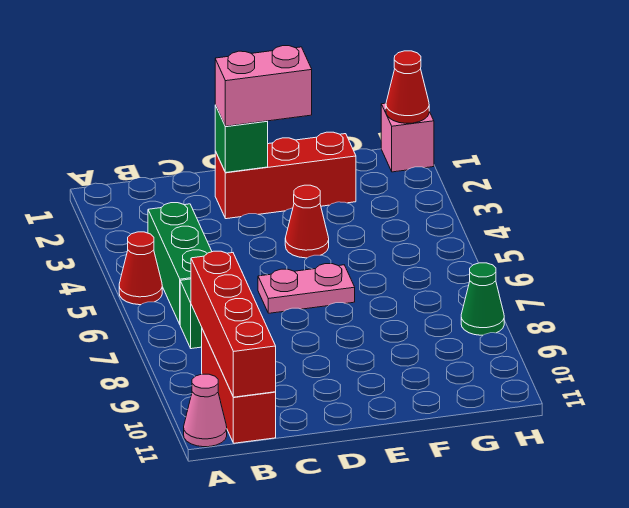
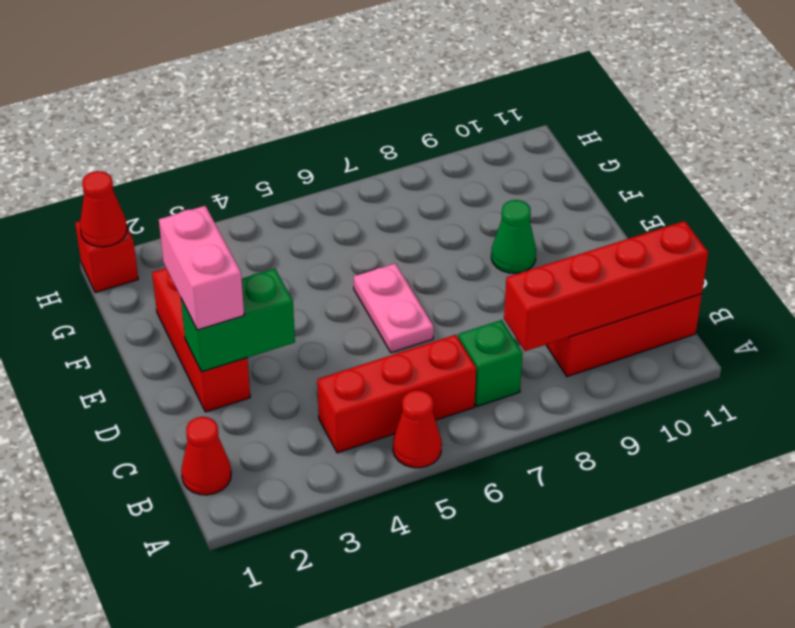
pink 1x1 cone [184,374,227,447] -> none
green 1x3 brick [148,203,212,324] -> red 1x3 brick [317,335,476,453]
green 1x1 brick [215,105,268,173] -> green 1x2 brick [181,269,295,372]
red 1x1 cone [285,185,329,258] -> red 1x1 cone moved to [181,417,231,495]
pink 1x1 brick [381,103,434,172] -> red 1x1 brick [75,221,138,292]
green 1x1 cone [461,263,504,335] -> green 1x1 cone moved to [491,200,536,273]

